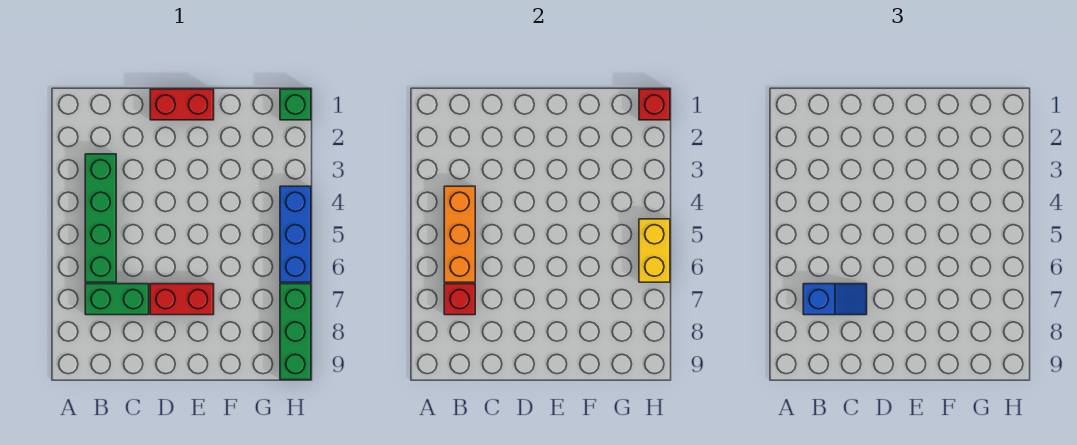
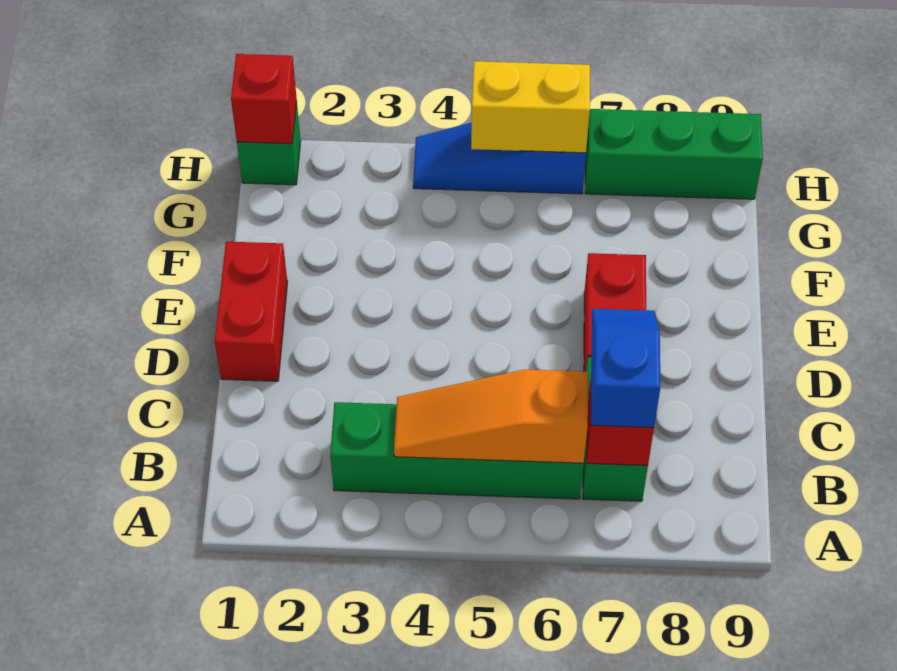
orange 1x3 brick [444,186,475,282] -> orange 1x3 slope [394,369,588,463]
blue 1x3 brick [280,186,311,282] -> blue 1x3 slope [413,122,586,194]

